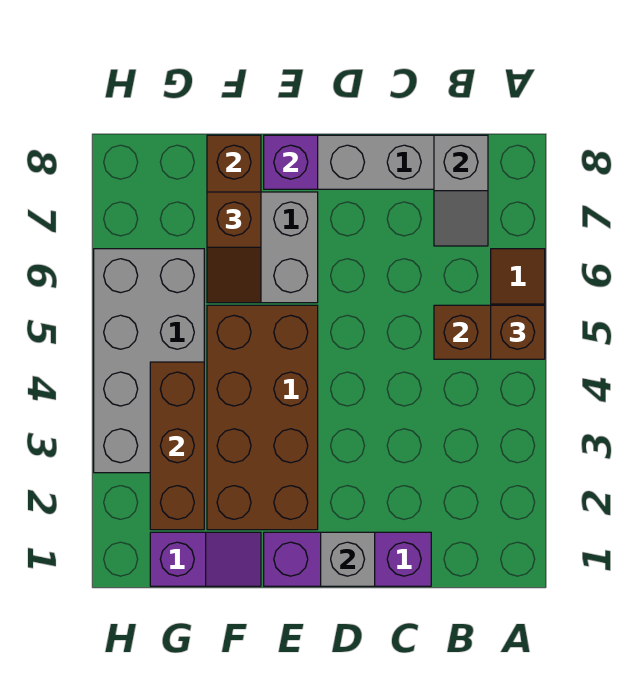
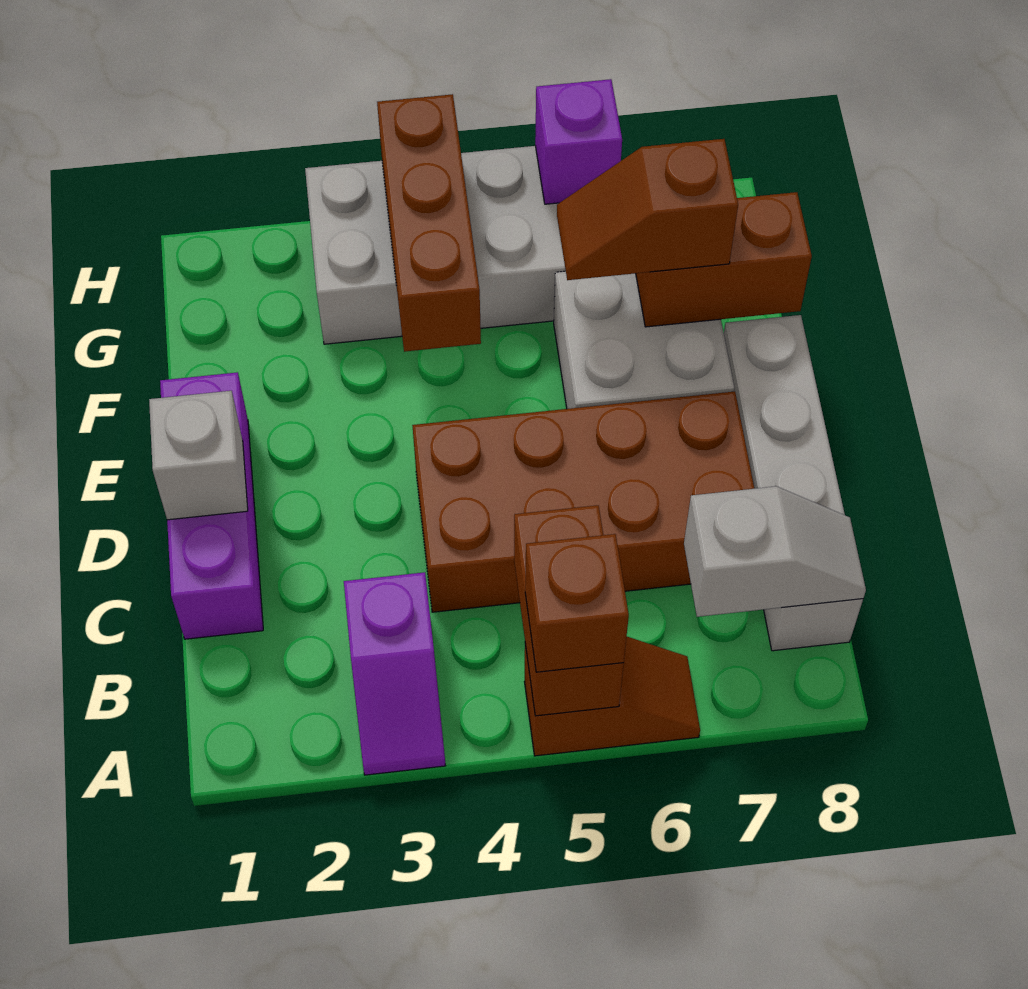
grey 1x2 slope [434,135,488,246] -> grey 1x2 slope turned to [684,486,866,617]
brown 2x4 brick [207,305,318,530] -> brown 2x4 brick moved to [412,391,754,612]
purple 1x1 brick [264,135,318,189] -> purple 1x1 brick moved to [535,79,622,204]
purple 1x2 slope [150,532,261,586] -> purple 1x2 slope moved to [344,572,446,775]
brown 1x3 brick [150,362,204,530] -> brown 1x3 brick turned to [377,94,481,352]

